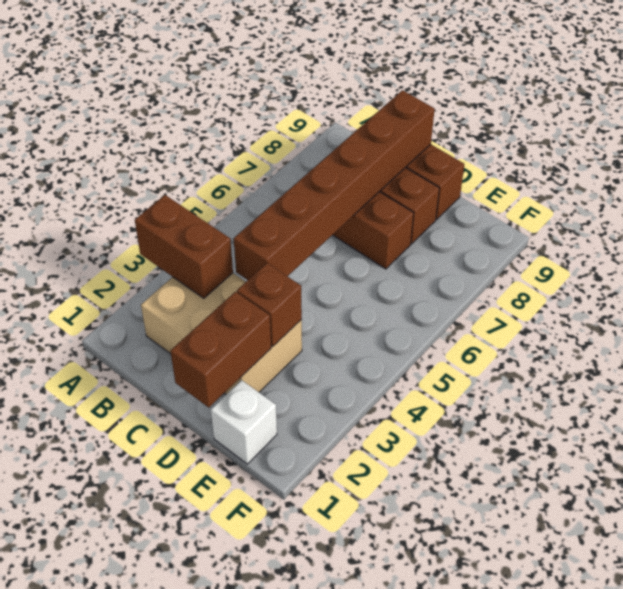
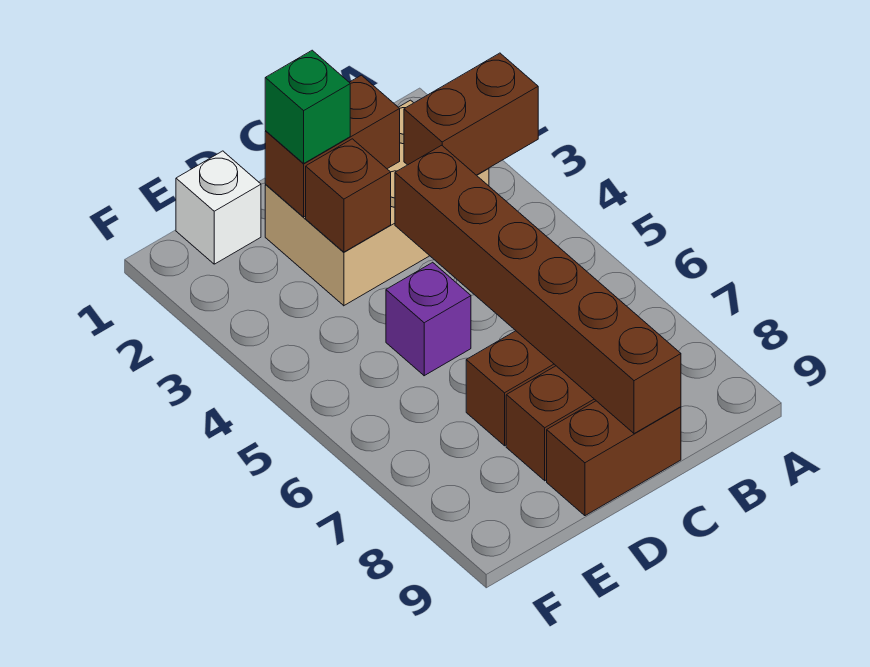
brown 1x2 brick [171,292,271,408] -> brown 1x2 brick turned to [265,75,400,217]
none -> green 1x1 brick [265,50,350,163]
none -> purple 1x1 brick [386,262,471,376]

